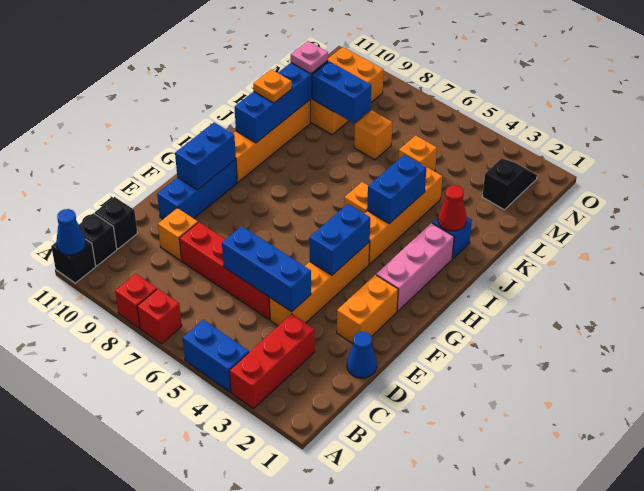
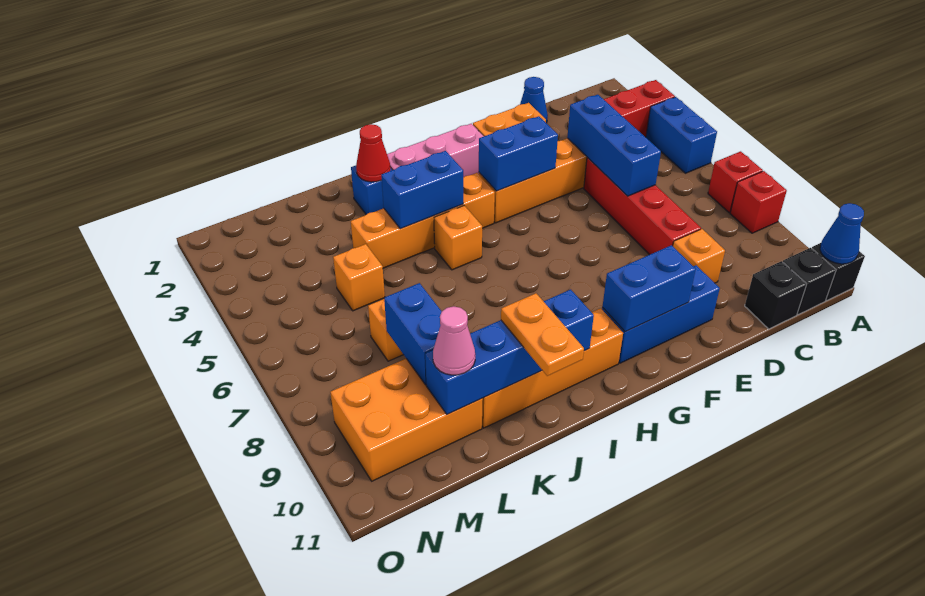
orange 1x1 plate [253,69,292,103] -> orange 1x2 plate [501,293,584,376]
pink 1x1 plate [291,41,328,74] -> pink 1x1 cone [433,306,475,375]
black 1x2 slope [482,158,537,210] -> none

